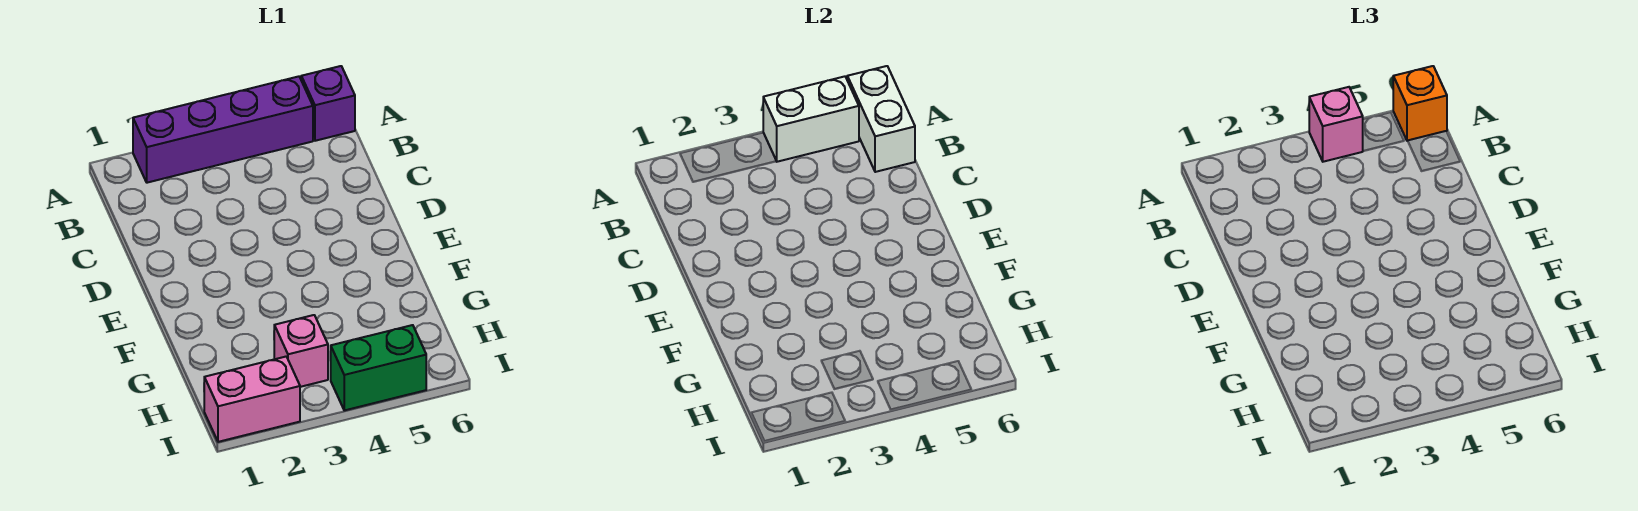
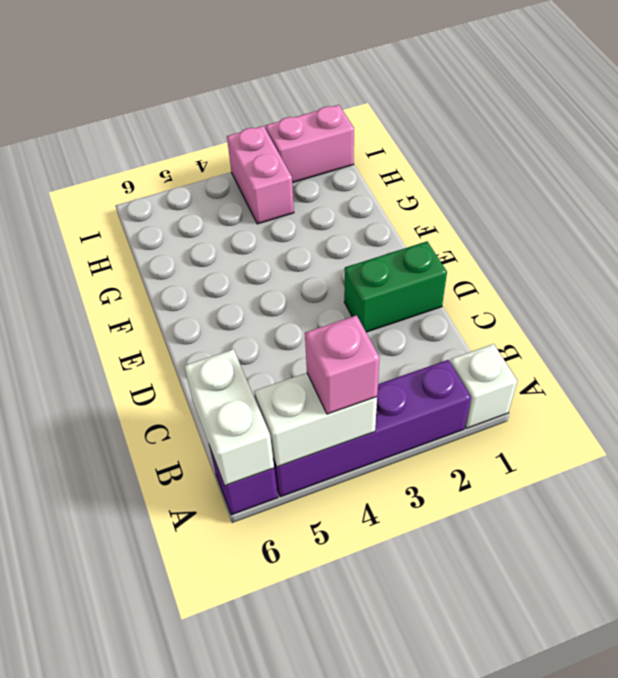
none -> white 1x1 brick [450,344,517,428]
orange 1x1 brick [1393,66,1447,141] -> none
pink 1x1 brick [274,315,328,387] -> pink 1x2 brick [227,126,294,224]
green 1x2 brick [331,325,426,410] -> green 1x2 brick moved to [344,241,447,332]

